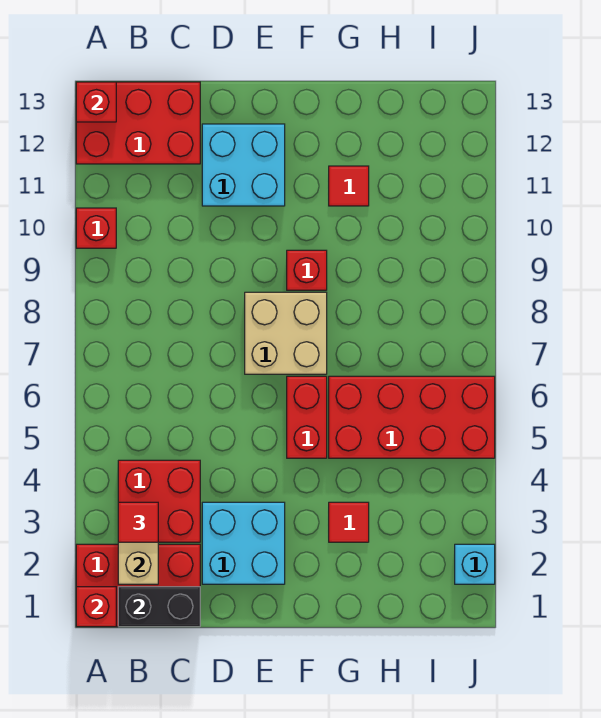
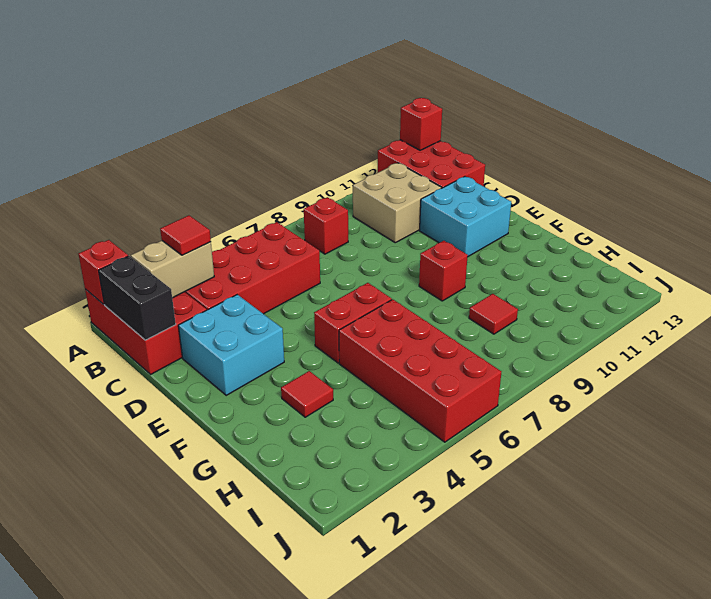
red 1x1 brick [76,208,116,248] -> red 1x1 brick moved to [304,197,348,254]
red 2x2 brick [118,460,200,542] -> red 2x4 brick [185,222,320,314]
tan 2x2 brick [245,292,327,374] -> tan 2x2 brick moved to [353,163,442,243]
red 1x1 tile [329,166,369,206] -> red 1x1 tile moved to [469,294,518,334]
cyan 1x1 brick [455,544,495,584] -> none

